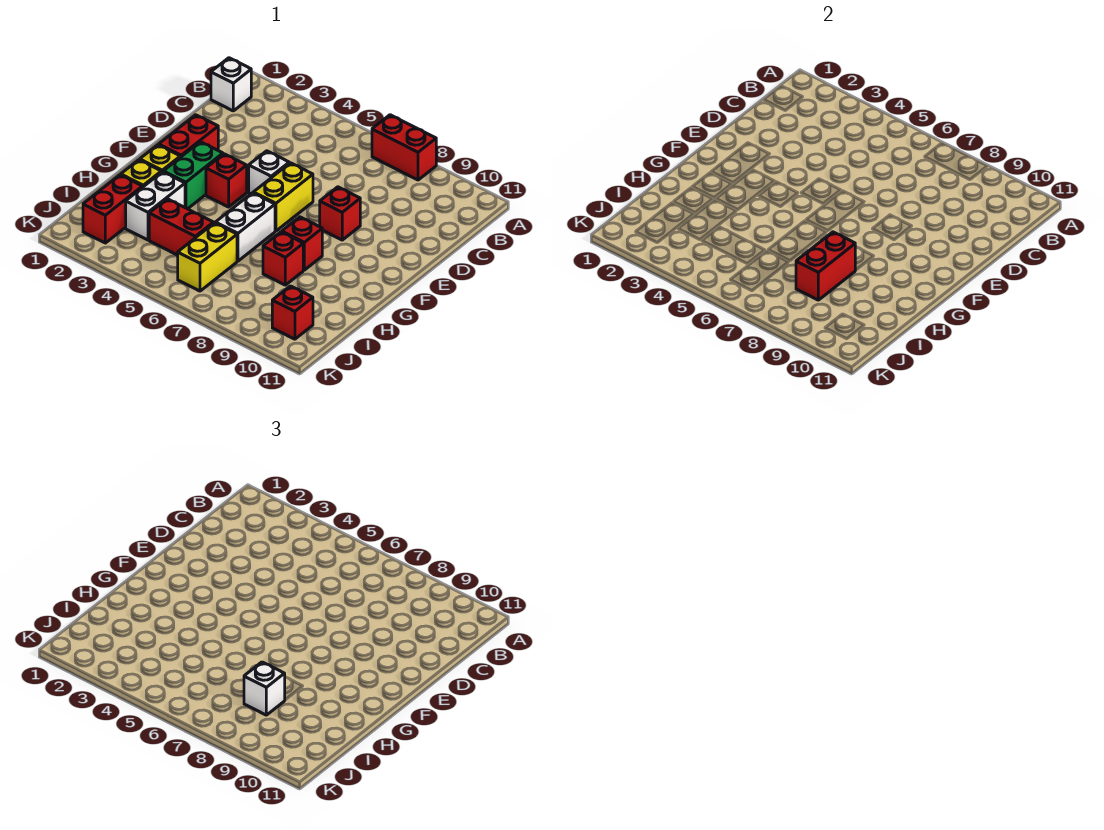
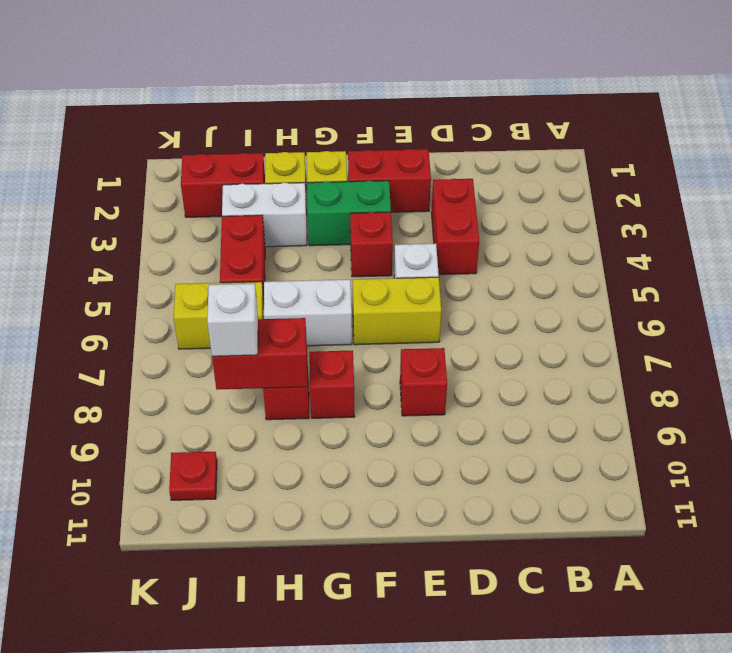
red 1x2 brick [372,115,436,180] -> red 1x2 brick moved to [431,179,479,275]
white 1x1 brick [211,58,251,111] -> none
red 1x1 brick [272,286,313,339] -> red 1x1 plate [169,452,217,500]

